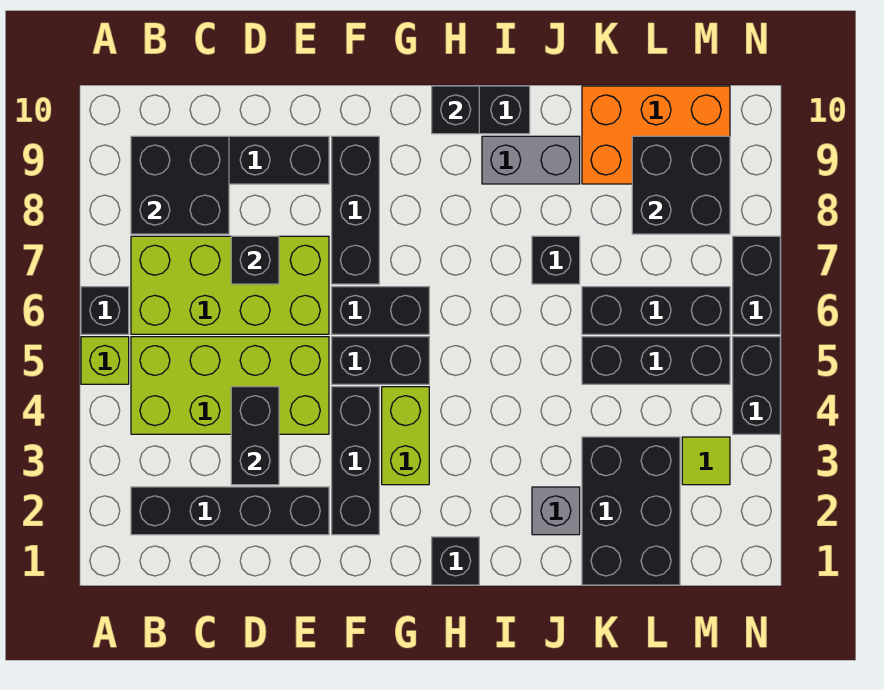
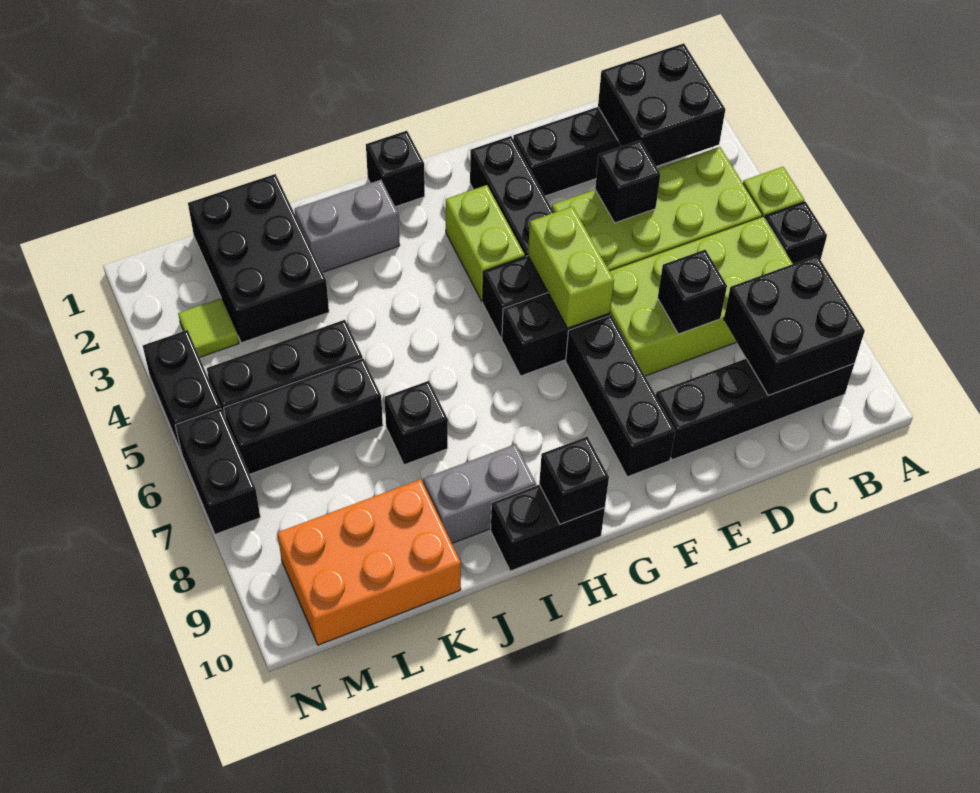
black 1x2 brick [231,387,279,485] -> black 1x1 brick [595,140,660,223]
none -> lime 1x2 brick [528,207,614,328]
grey 1x1 brick [532,487,580,535] -> grey 1x2 brick [295,180,400,272]
black 2x2 brick [632,136,730,234] -> black 2x2 brick moved to [598,43,725,166]

